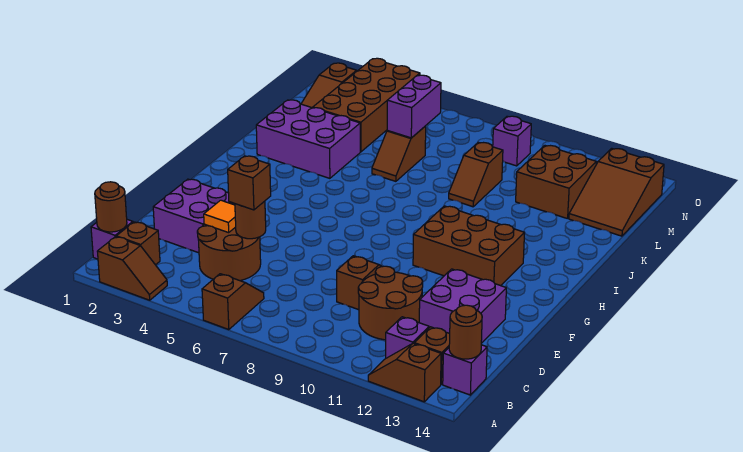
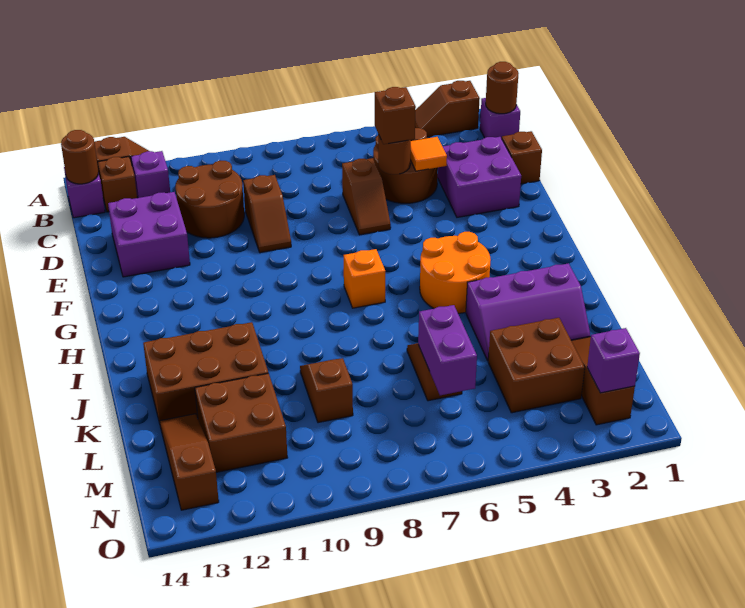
brown 1x2 slope [202,274,264,330] -> brown 1x2 slope moved to [342,158,391,235]
brown 1x1 brick [116,222,160,265] -> brown 1x1 brick moved to [502,131,542,184]
brown 2x3 brick [413,206,524,286] -> brown 2x3 brick moved to [143,322,268,423]
none -> orange 2x2 round brick [420,232,491,313]
none -> orange 1x1 brick [344,249,385,308]
purple 2x3 brick [256,100,360,178] -> purple 2x3 slope [466,263,590,361]
brown 2x4 brick [313,58,420,152] -> brown 2x2 brick [488,318,585,413]
brown 2x3 slope [569,148,664,236] -> brown 1x3 slope [160,414,219,510]
purple 1x1 brick [493,116,531,166] -> purple 1x1 brick moved to [587,328,640,393]

